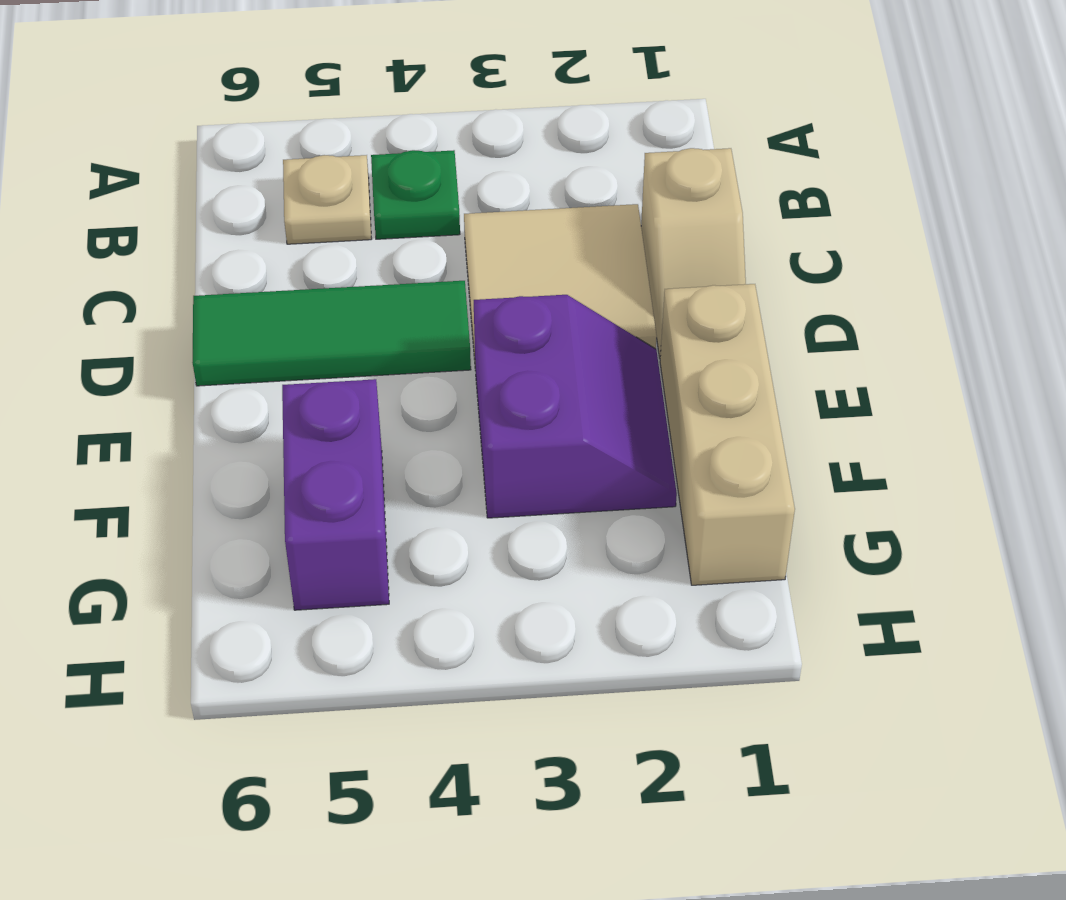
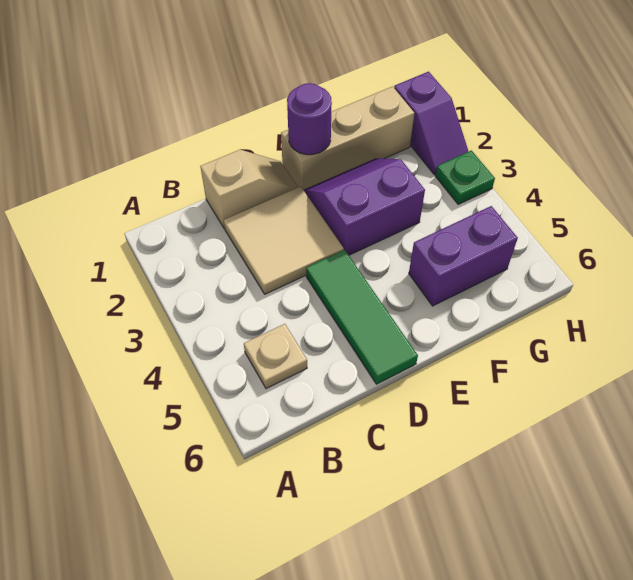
green 1x1 plate [371,150,460,239] -> green 1x1 plate moved to [436,151,495,204]
none -> purple 1x1 round brick [287,83,332,155]
none -> purple 1x2 slope [394,72,469,175]

